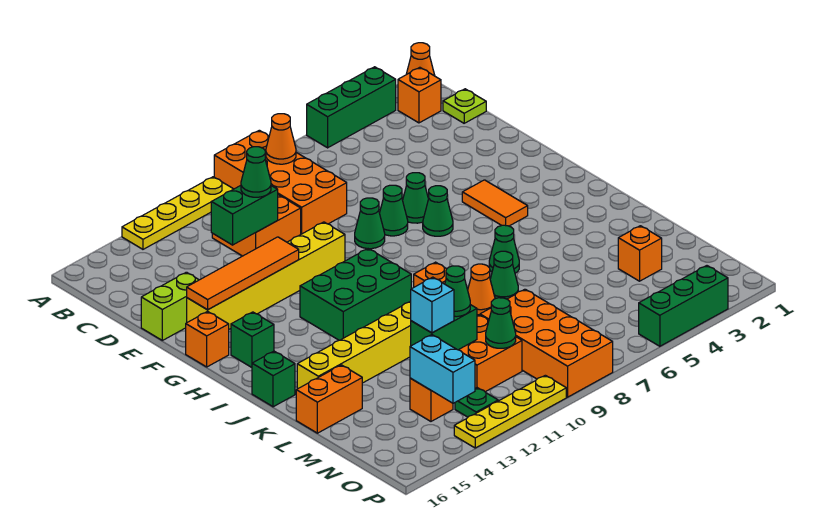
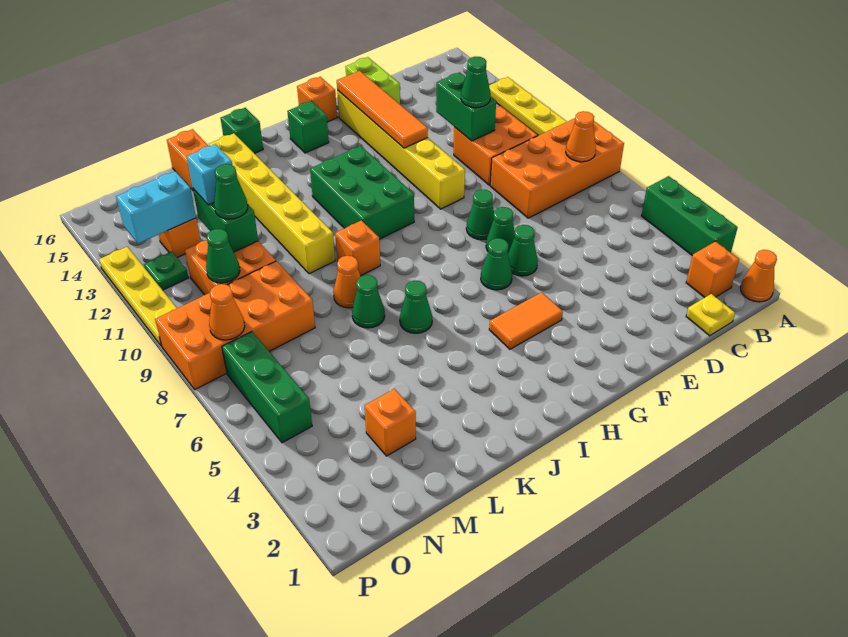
lime 1x1 plate [443,89,486,123] -> yellow 1x1 plate [686,294,735,336]
none -> orange 1x1 cone [209,284,245,340]
green 1x3 brick [639,266,728,346] -> green 1x3 brick moved to [222,332,312,443]

